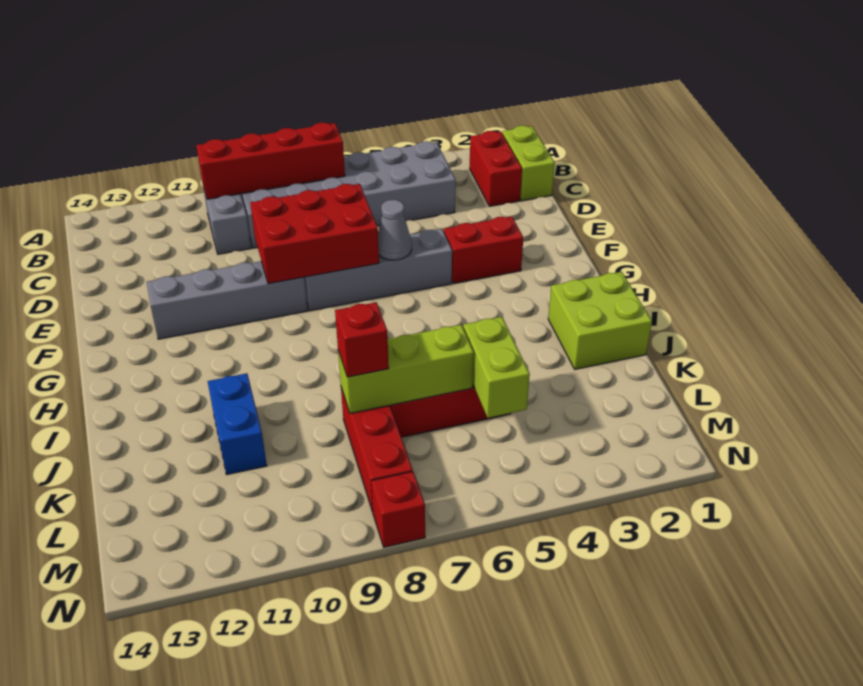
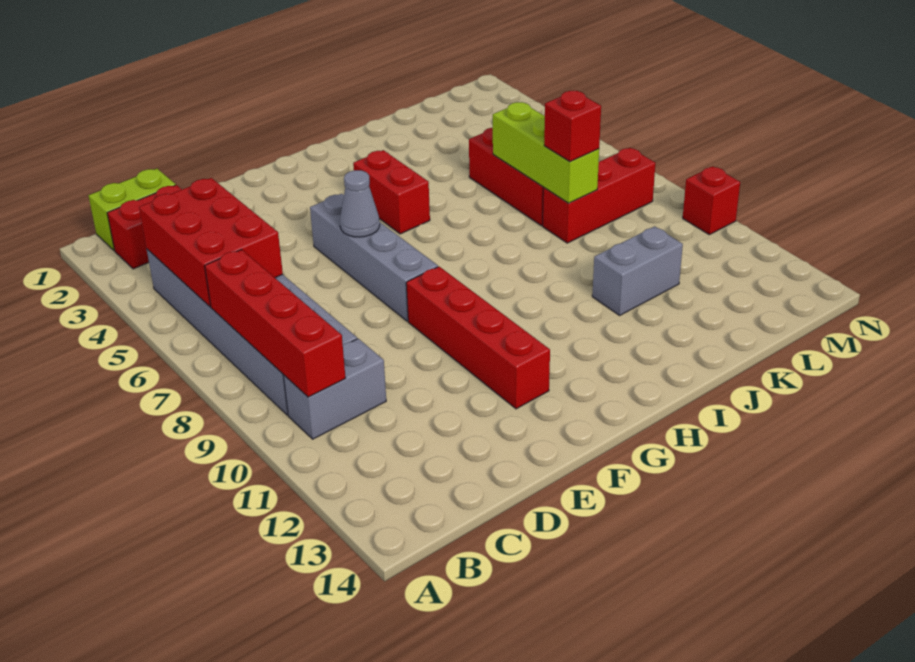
red 2x3 brick [250,184,379,284] -> red 2x3 brick moved to [139,178,283,307]
red 1x2 brick [444,216,523,284] -> red 1x2 brick moved to [353,150,430,234]
grey 1x4 brick [147,261,308,339] -> red 1x4 brick [406,267,550,409]
lime 2x2 brick [548,272,652,369] -> none
blue 1x2 brick [208,373,267,475] -> grey 1x2 brick [592,226,683,315]
lime 1x2 brick [463,317,530,418] -> none
red 1x1 brick [371,472,425,547] -> red 1x1 brick moved to [683,166,740,235]

